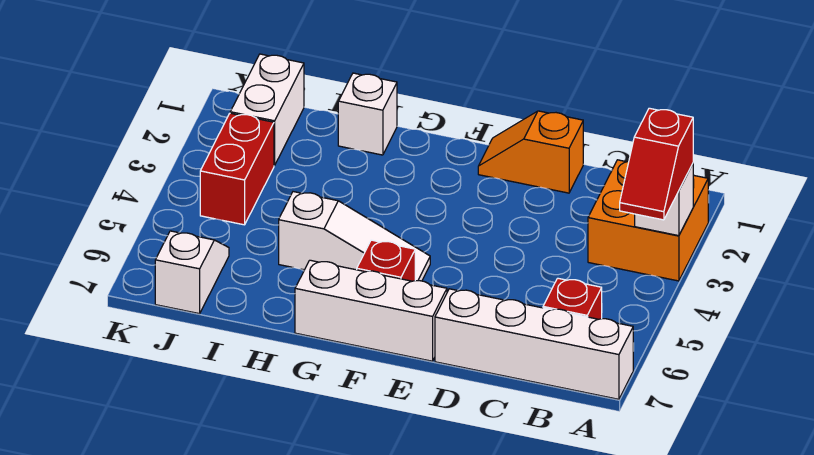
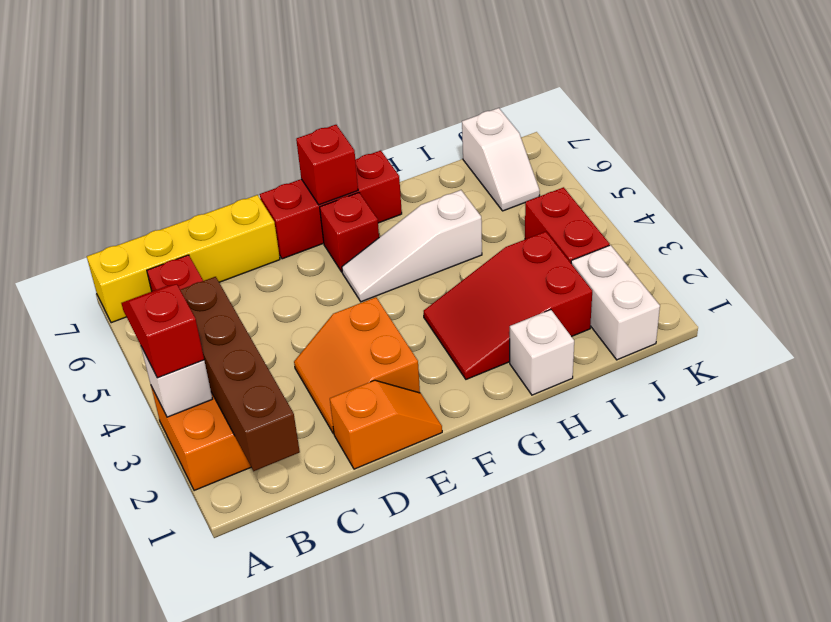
white 1x4 brick [435,289,633,399] -> yellow 1x4 brick [87,195,280,323]
none -> brown 1x4 brick [180,277,300,471]
none -> orange 2x2 slope [294,297,420,434]
white 1x3 brick [295,260,447,361] -> red 1x3 brick [260,150,402,259]
none -> red 1x1 brick [296,125,358,205]
none -> red 2x3 slope [424,232,592,379]

